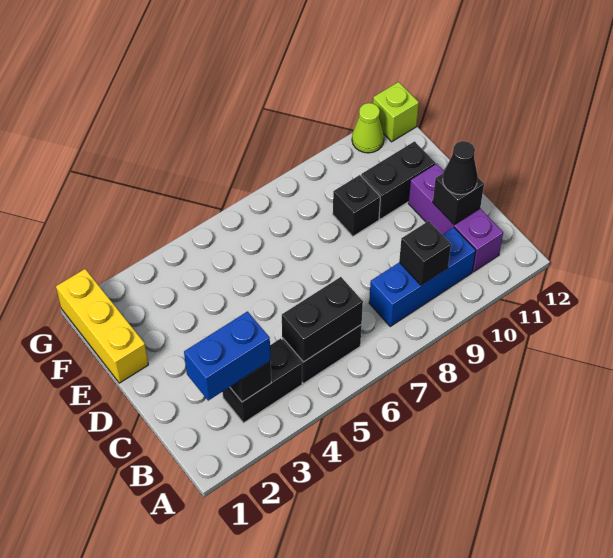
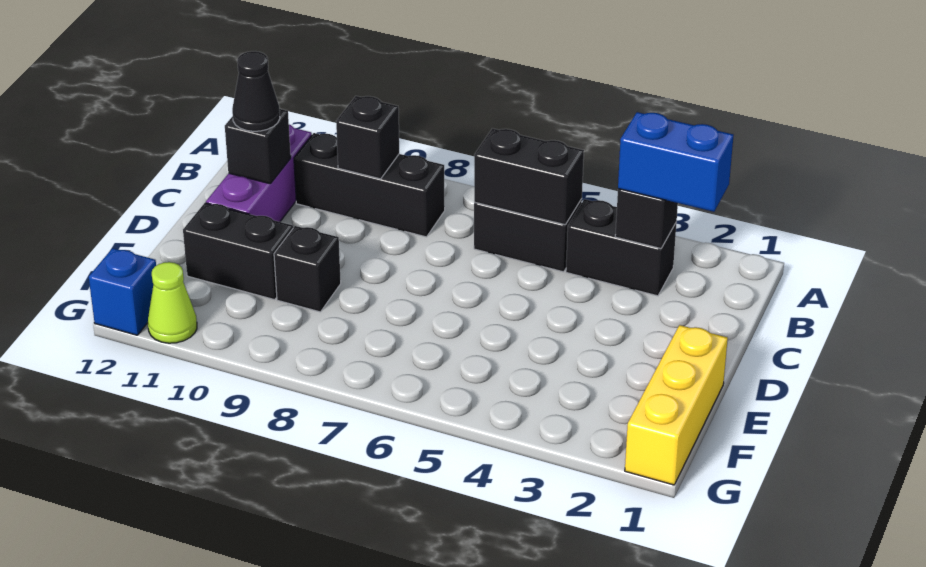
blue 1x3 brick [369,228,476,326] -> black 1x3 brick [294,133,445,237]
lime 1x1 brick [373,82,419,142] -> blue 1x1 brick [89,248,156,335]

